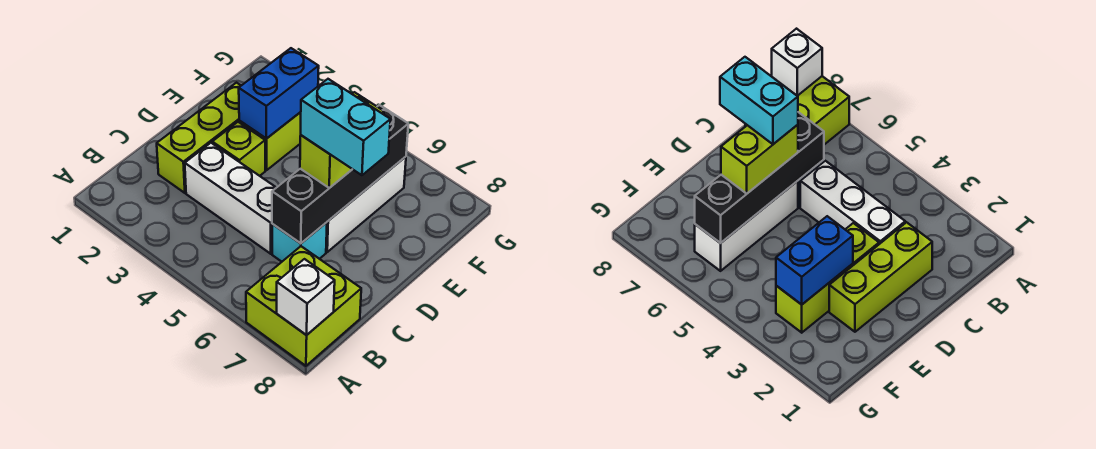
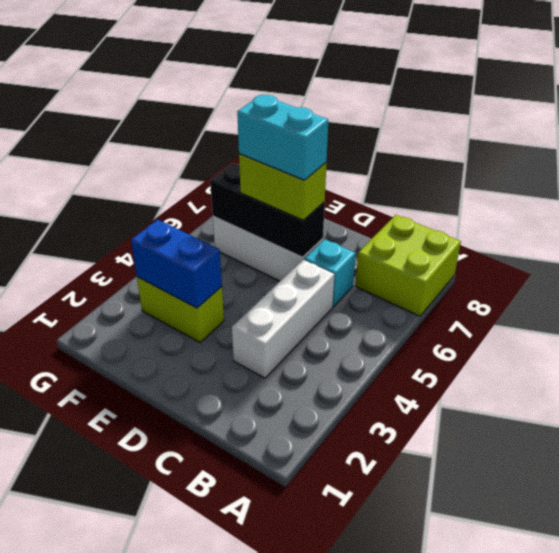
white 1x1 brick [277,259,335,335] -> none
lime 1x3 brick [157,83,241,193] -> none
black 1x4 brick [272,105,408,243] -> black 1x3 brick [210,163,325,257]
lime 1x1 brick [212,122,265,176] -> none
cyan 1x2 brick [301,79,390,175] -> cyan 1x2 brick turned to [237,95,328,180]

